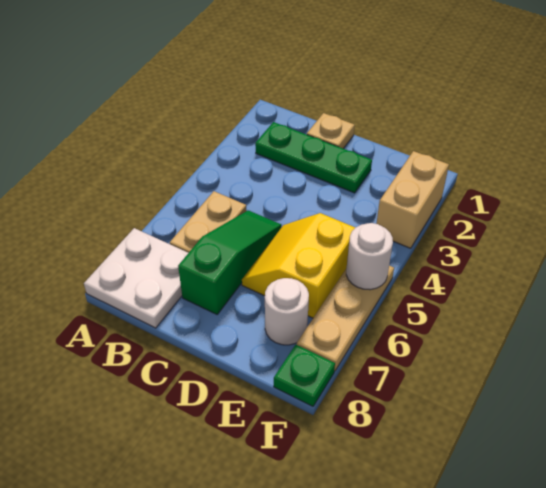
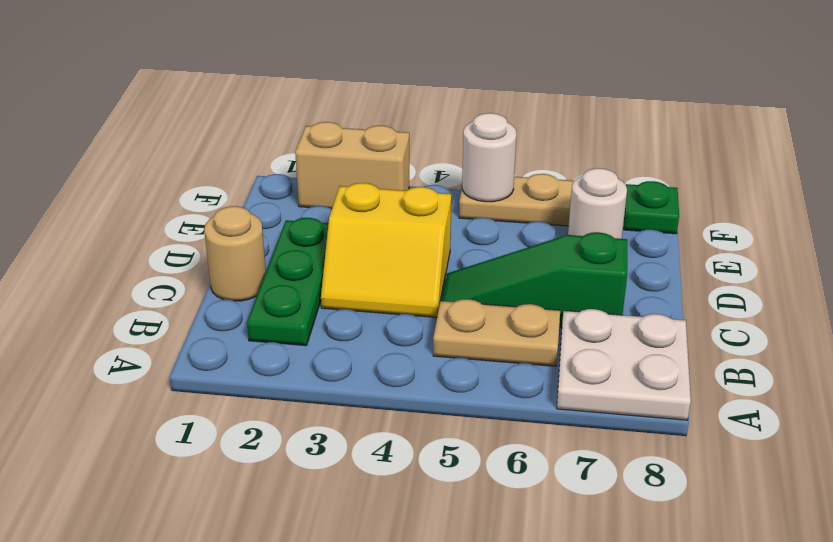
tan 1x1 plate [307,113,355,149] -> tan 1x1 round brick [204,206,266,301]
yellow 2x2 slope [242,213,355,318] -> yellow 2x2 slope moved to [321,183,451,317]

